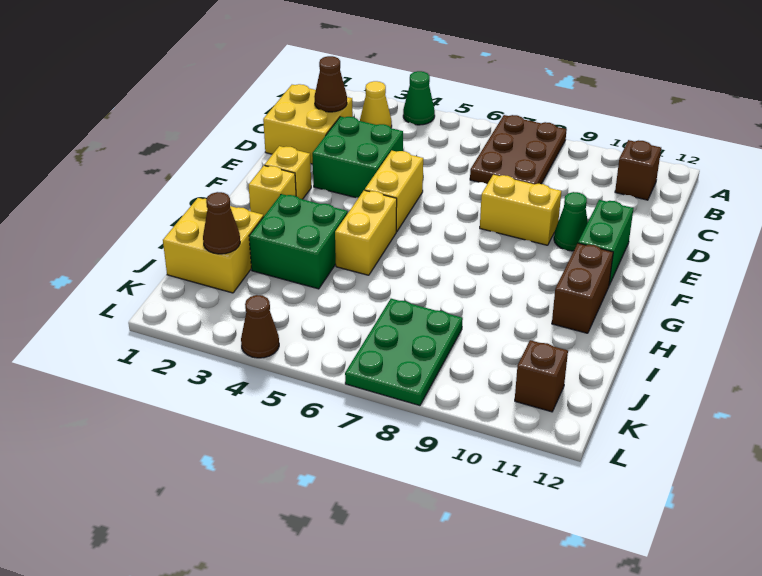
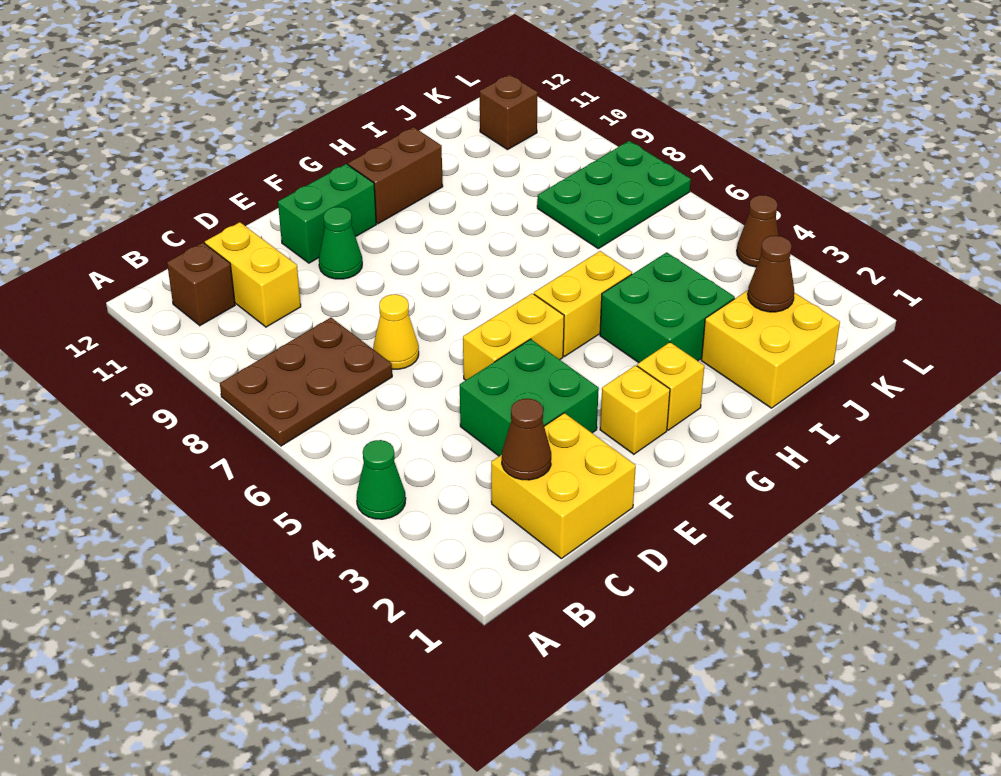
yellow 1x1 cone [360,81,392,128] -> yellow 1x1 cone moved to [373,294,419,369]
yellow 1x2 brick [480,175,561,245] -> yellow 1x2 brick moved to [205,222,301,327]

